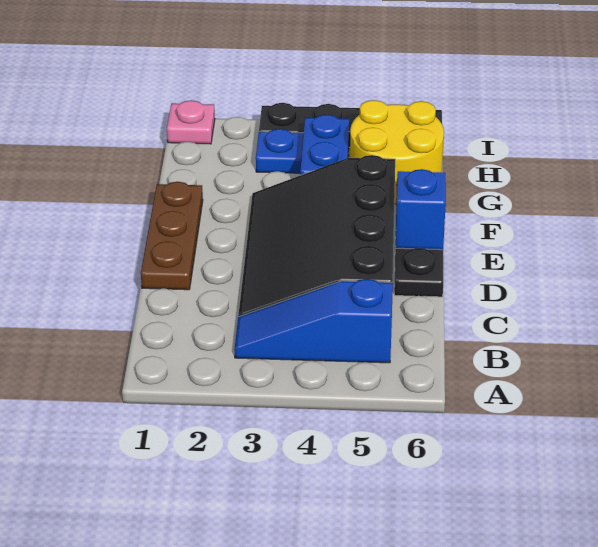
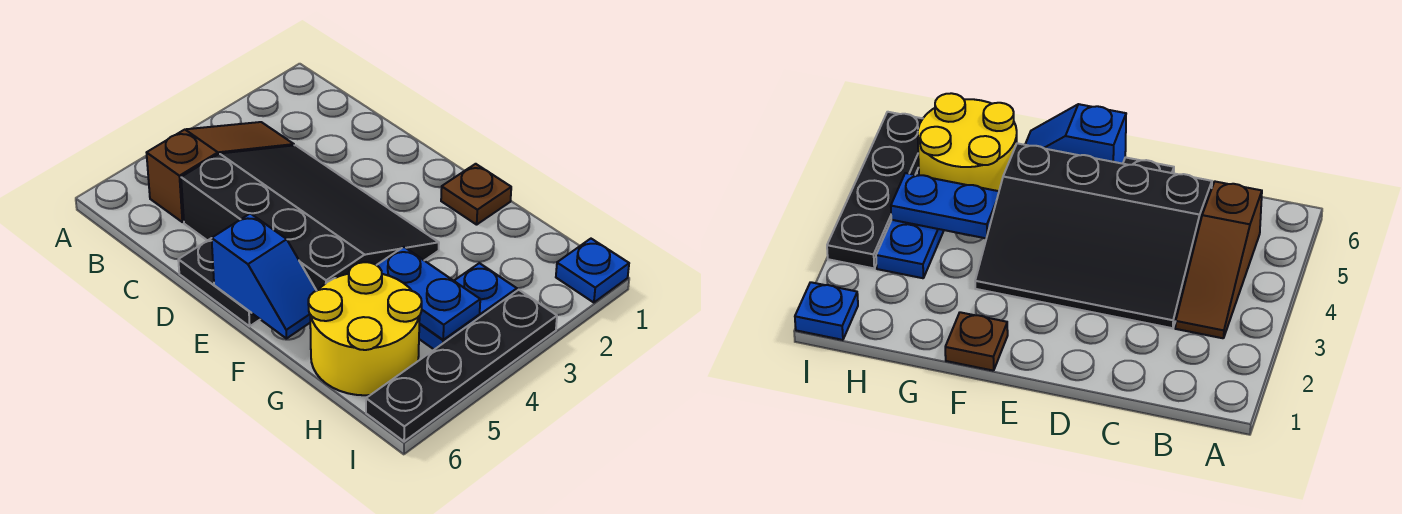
blue 1x3 slope [234,279,393,363] -> brown 1x3 slope [147,122,294,222]
brown 1x3 plate [141,182,203,290] -> brown 1x1 plate [441,164,511,225]
pink 1x1 plate [167,100,215,144] -> blue 1x1 plate [556,239,629,303]

